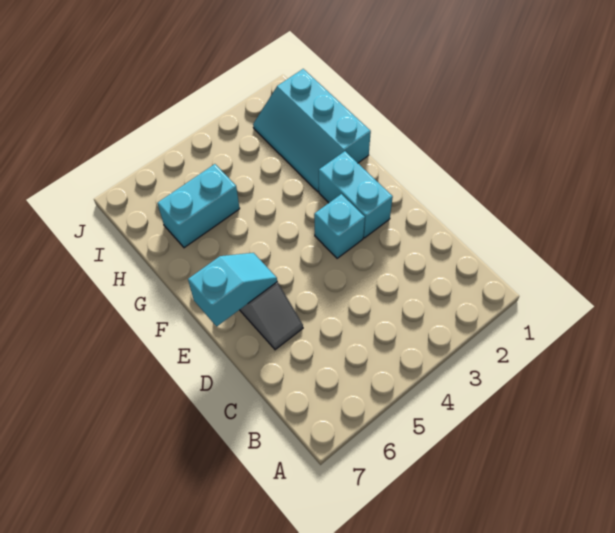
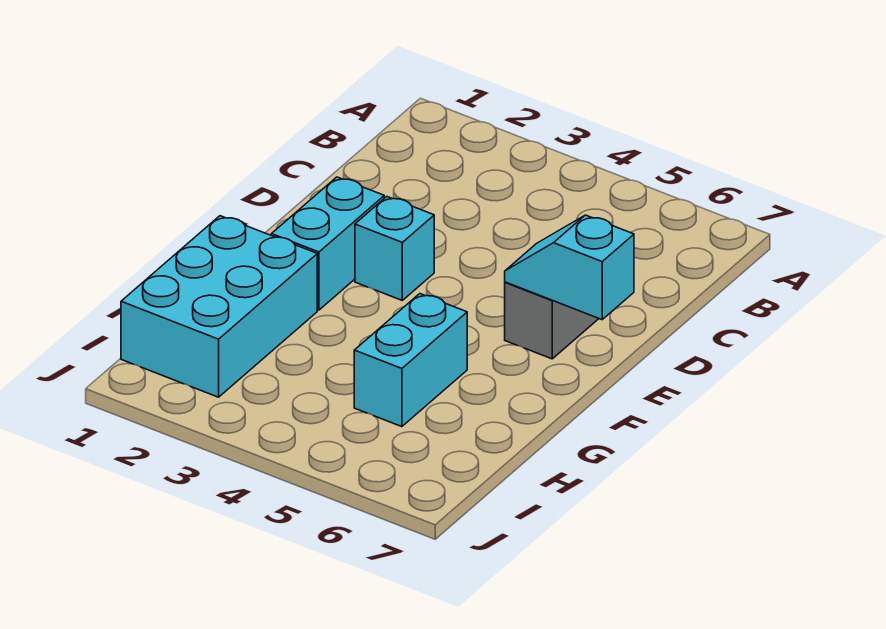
cyan 2x3 slope [253,69,371,192] -> cyan 2x3 brick [121,216,317,397]
cyan 1x2 brick [157,164,240,248] -> cyan 1x2 brick turned to [354,294,467,427]

